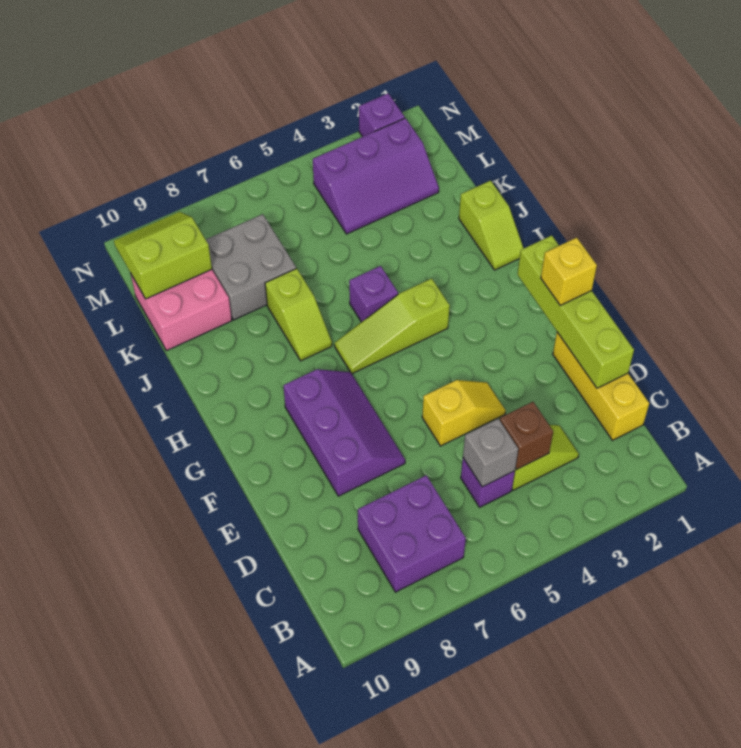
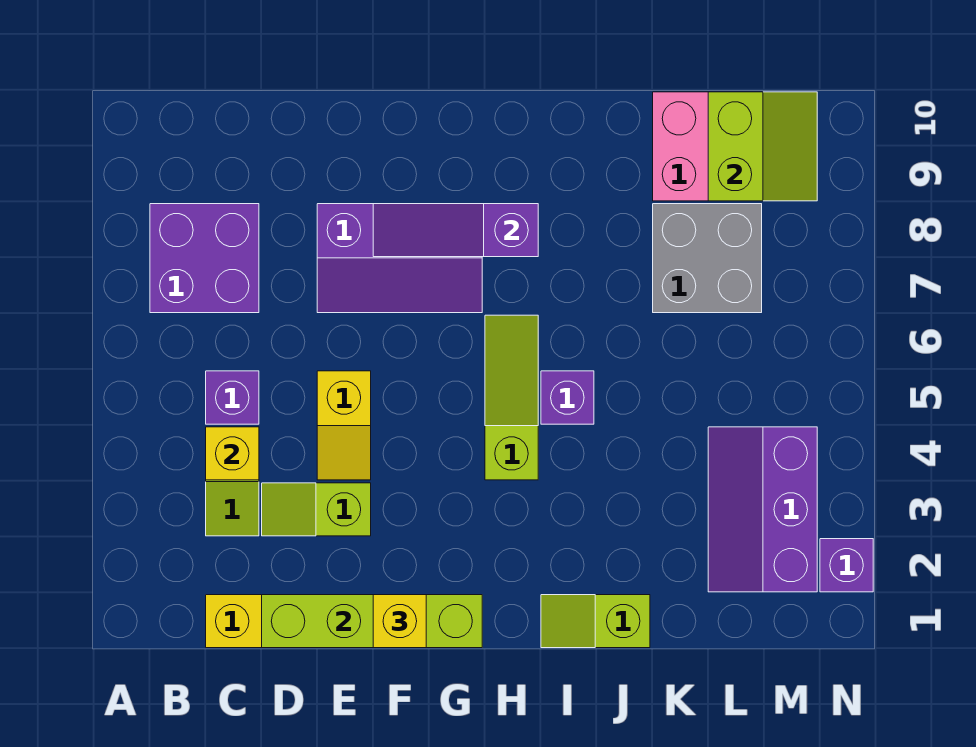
brown 1x1 brick [500,402,553,469] -> yellow 1x1 brick [206,427,259,480]
grey 1x1 brick [463,419,518,487] -> none
none -> purple 1x3 slope [373,204,538,257]
lime 1x2 slope [265,268,332,361] -> lime 1x2 slope moved to [262,483,371,536]

